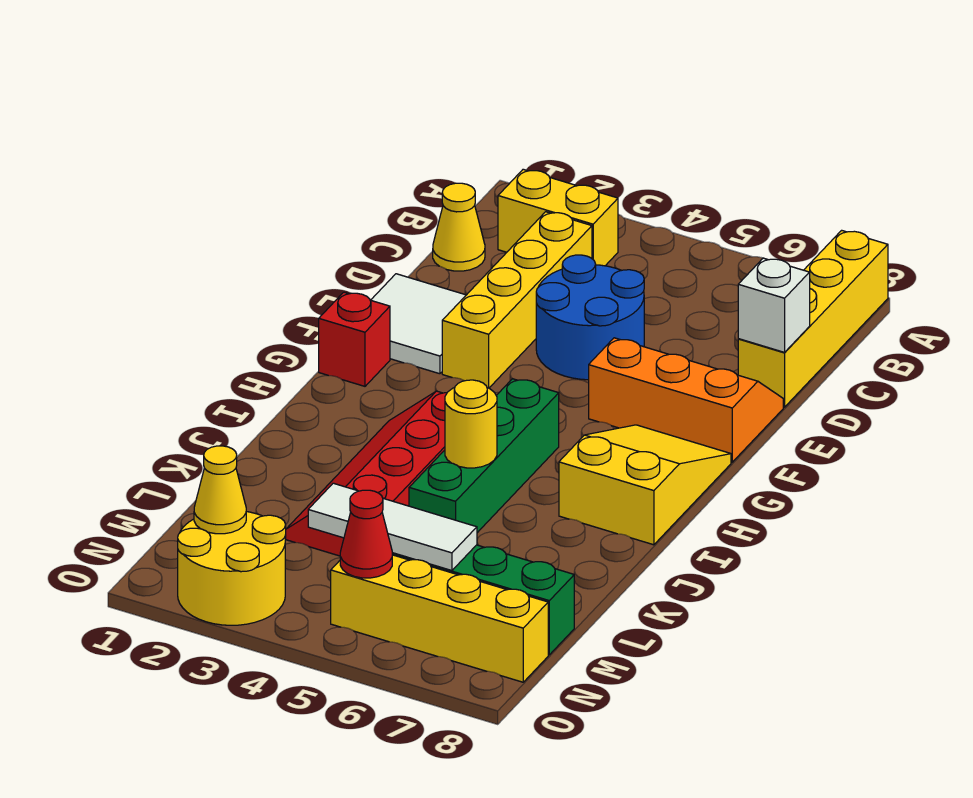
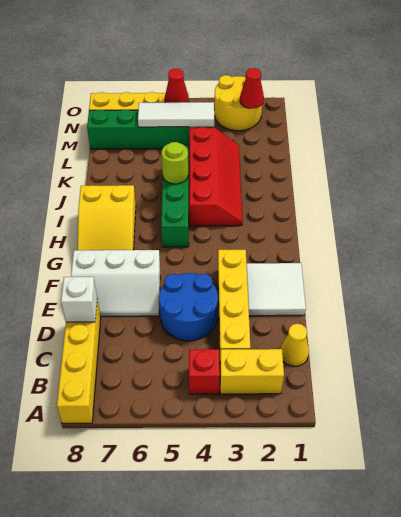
orange 2x3 slope [589,338,783,462] -> white 2x3 slope [71,250,160,316]
red 1x1 brick [319,292,390,386] -> red 1x1 brick moved to [189,349,220,394]
yellow 1x1 round brick [445,380,497,468] -> lime 1x1 round brick [162,142,188,184]
yellow 1x1 cone [194,446,246,534] -> red 1x1 cone [240,68,264,109]

